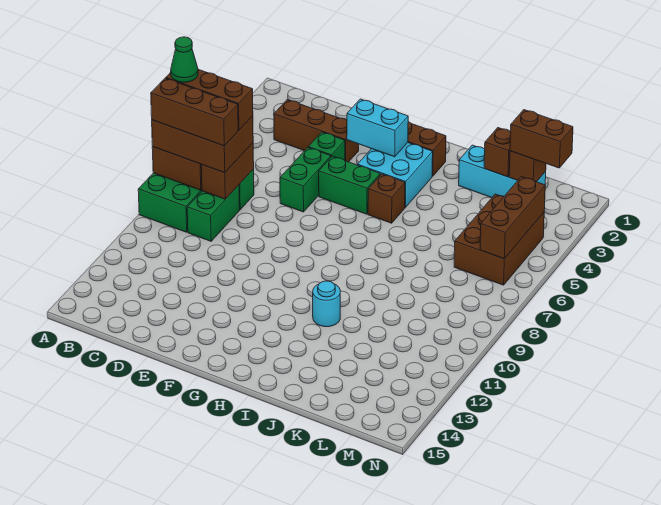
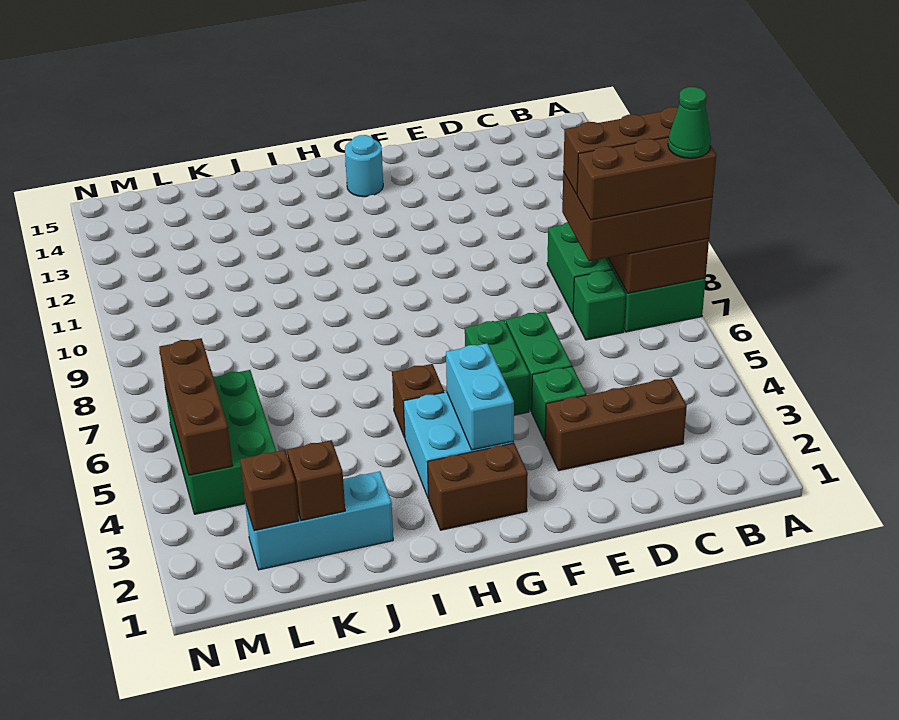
brown 1x2 brick [201,143,254,199] -> none
cyan 1x2 brick [347,99,408,157] -> cyan 1x2 brick turned to [446,343,514,450]
green 1x2 brick [319,156,380,214] -> green 1x2 brick turned to [465,320,530,415]
cyan 1x1 round brick [313,281,340,327] -> cyan 1x1 round brick moved to [345,135,383,197]
brown 1x2 brick [510,110,573,168] -> none
brown 2x3 brick [454,194,544,285] -> green 2x3 brick [165,370,276,514]

